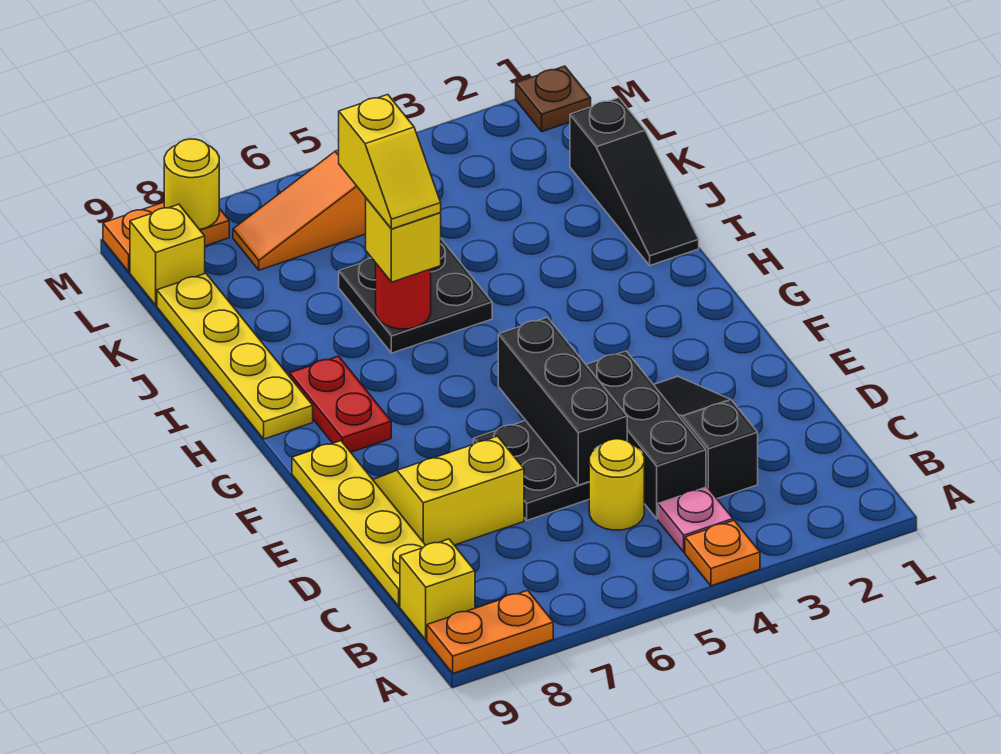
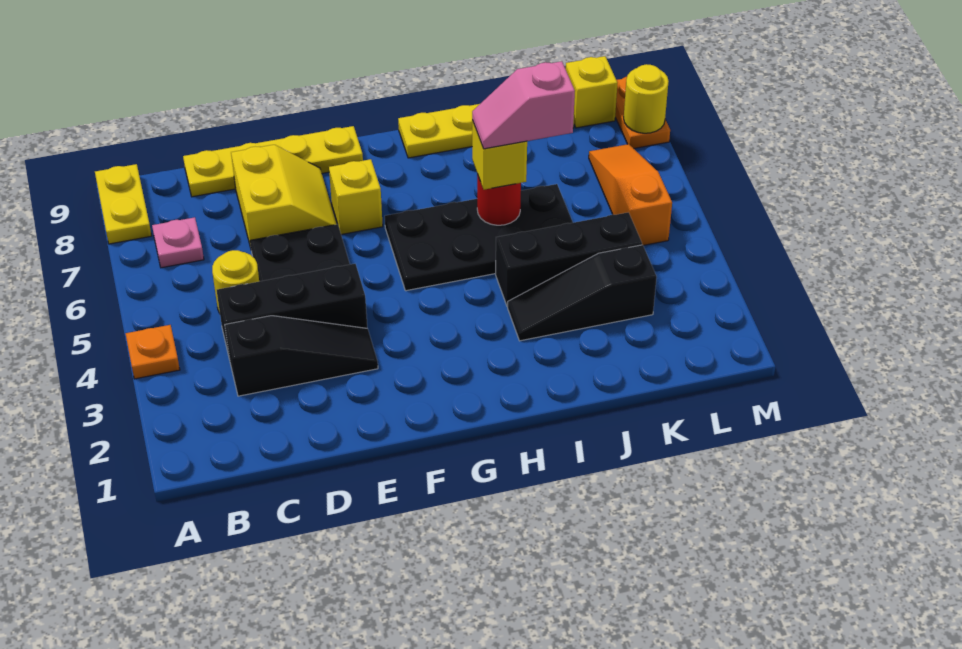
orange 1x2 plate [427,590,553,673] -> yellow 1x2 plate [95,164,152,244]
pink 1x1 plate [658,487,733,552] -> pink 1x1 plate moved to [152,217,204,268]
yellow 1x1 brick [400,539,475,640] -> yellow 1x1 brick moved to [329,159,383,234]
black 1x3 brick [498,317,627,485] -> black 1x3 brick moved to [496,212,642,307]
red 1x2 plate [290,356,391,452] -> none
black 1x3 slope [570,98,699,265] -> black 1x3 slope moved to [508,245,657,341]
black 2x2 plate [339,239,492,353] -> black 2x4 plate [385,184,573,291]
yellow 1x2 slope [339,95,441,229] -> pink 1x2 slope [472,61,575,149]
brown 1x1 plate [516,66,591,132] -> none

